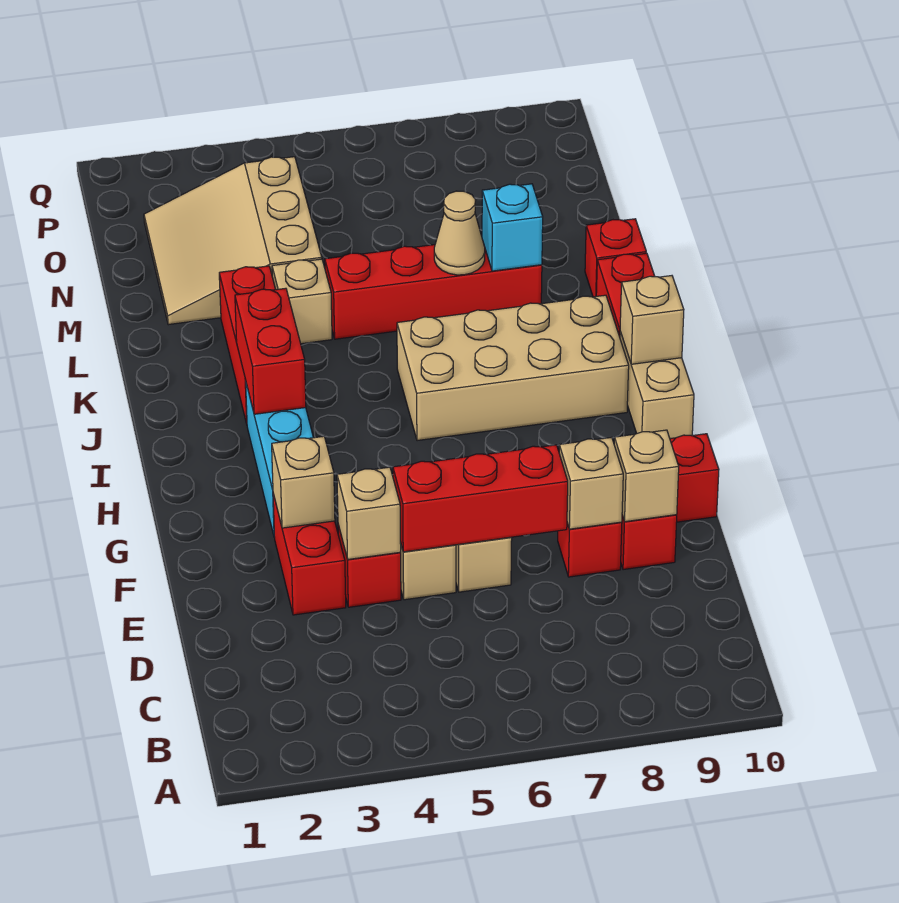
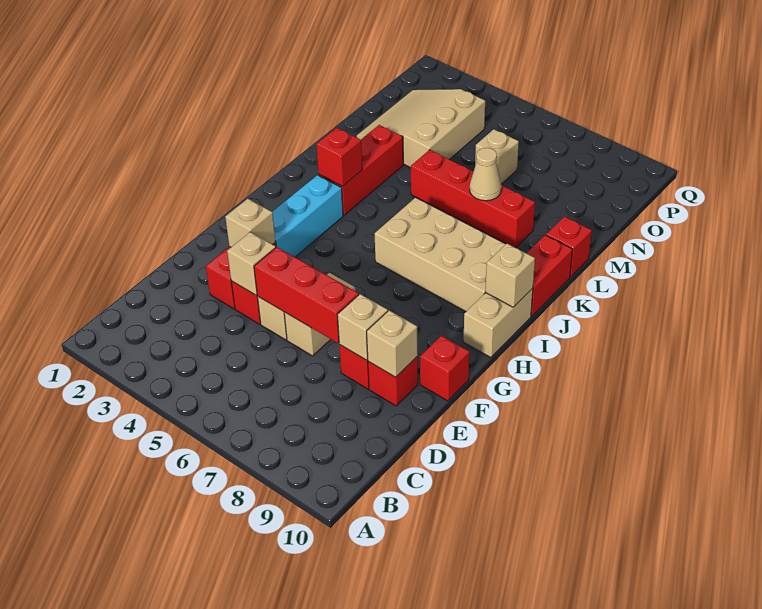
red 1x2 brick [235,288,306,414] -> red 1x1 brick [316,128,362,186]
tan 1x1 brick [272,259,332,344] -> tan 1x1 brick moved to [475,129,519,184]
cyan 1x1 brick [482,184,543,271] -> none

